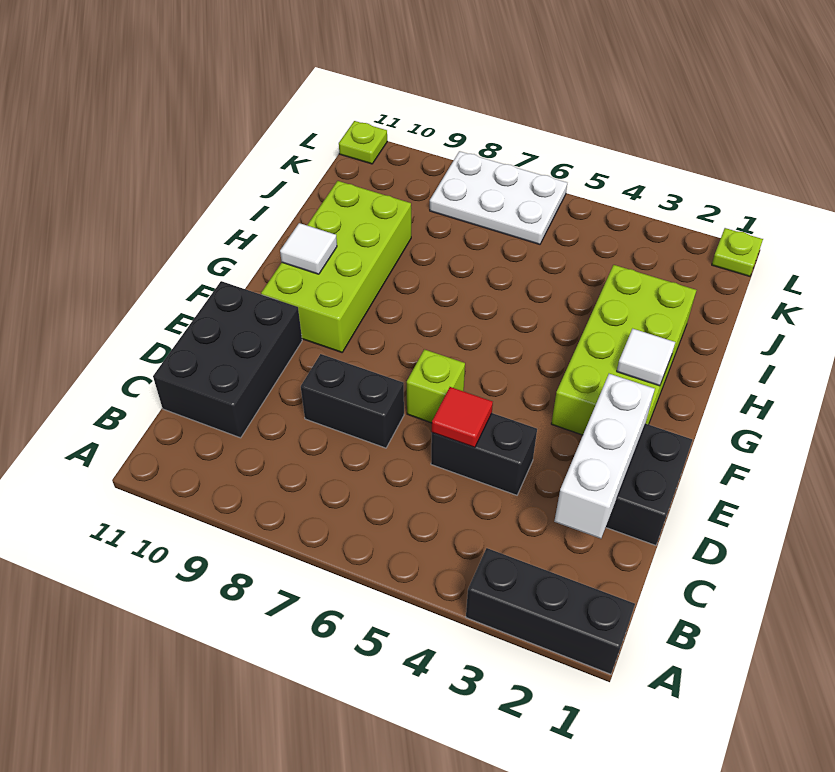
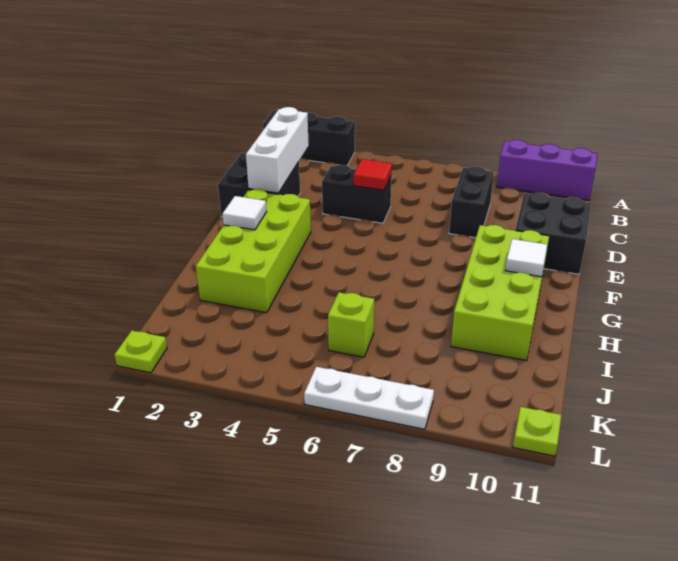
none -> purple 1x3 brick [497,140,597,200]
black 2x3 brick [153,281,302,438] -> black 2x2 brick [515,193,591,274]
black 1x2 brick [301,354,404,448] -> black 1x2 brick turned to [449,167,494,238]
lime 1x1 brick [407,349,465,423] -> lime 1x1 brick moved to [328,292,374,357]
white 2x3 plate [430,151,567,244] -> white 1x3 plate [304,367,434,429]

